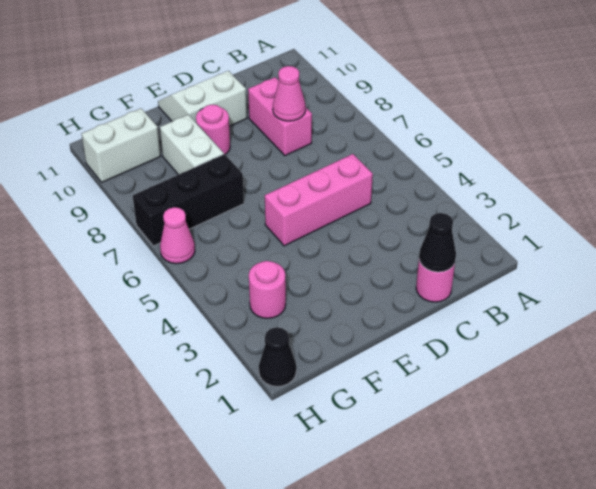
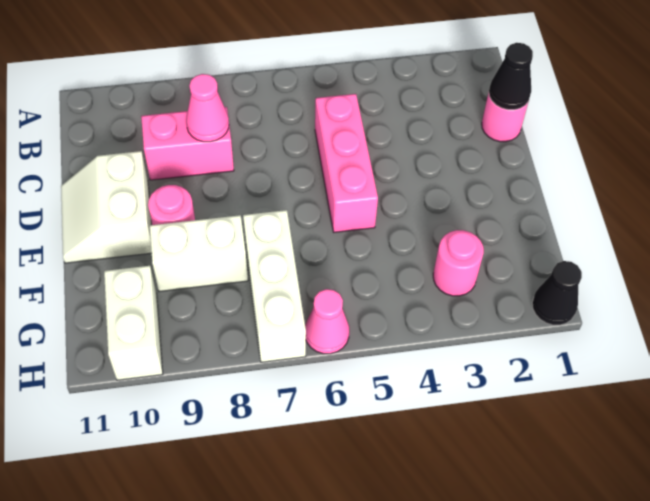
black 1x3 brick [133,154,244,246] -> white 1x3 brick [243,210,306,362]

